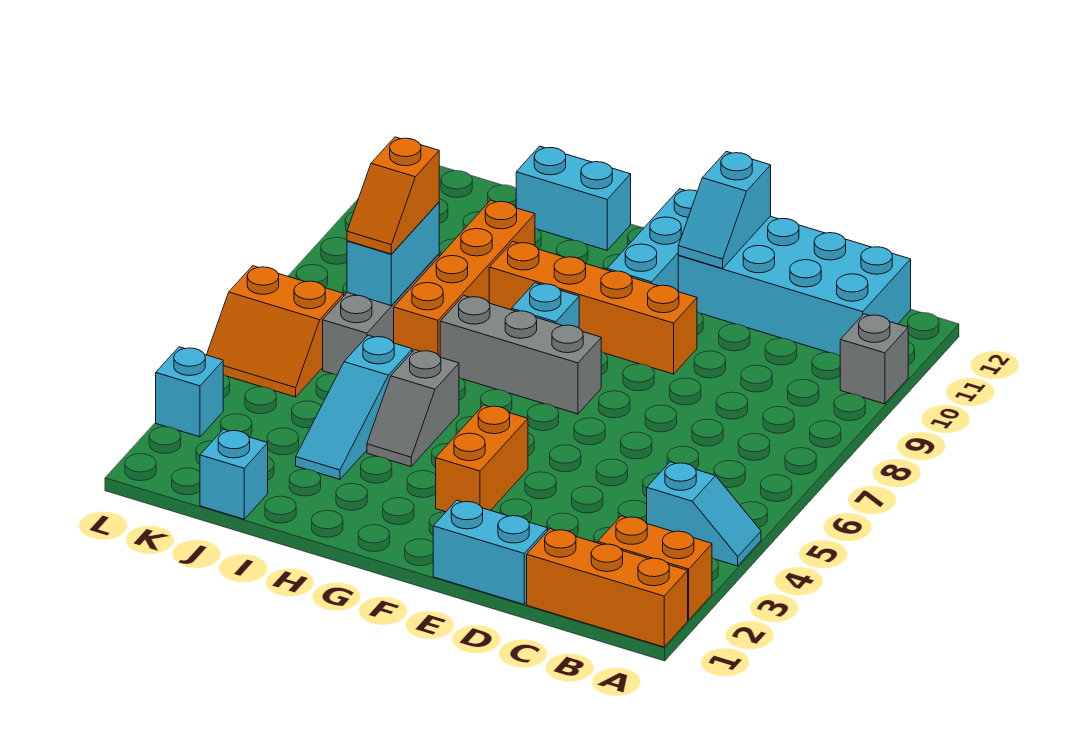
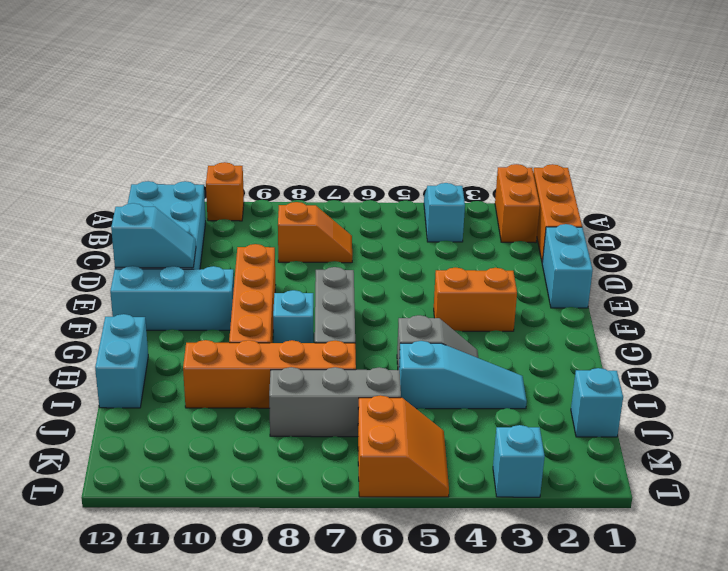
grey 1x1 brick [840,314,908,404] -> orange 1x1 brick [206,162,244,221]
cyan 1x2 brick [347,202,439,305] -> none
orange 1x2 slope [347,137,439,254] -> orange 1x2 slope moved to [278,202,352,263]

